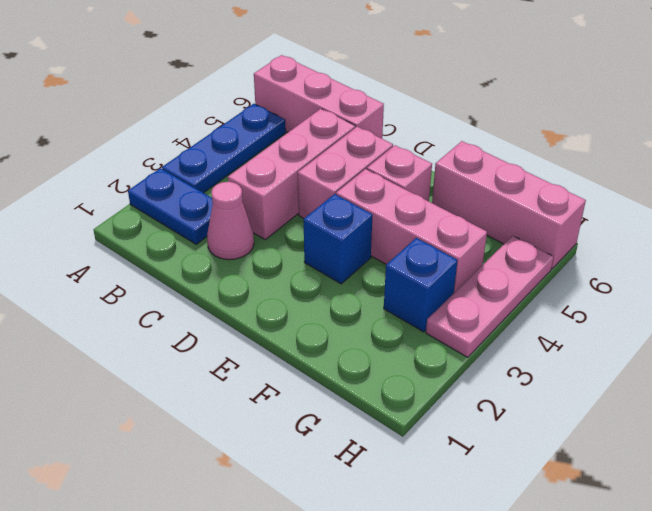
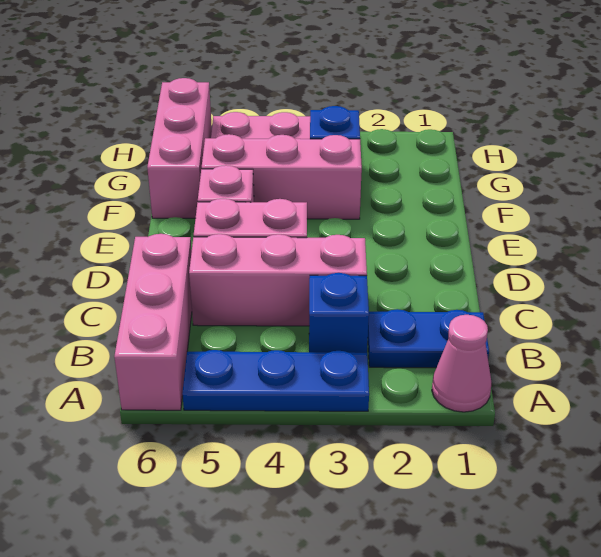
blue 1x2 plate [128,168,213,244] -> blue 1x2 plate turned to [368,309,489,368]
pink 1x1 cone [207,182,254,260] -> pink 1x1 cone moved to [432,315,491,412]
blue 1x1 brick [304,194,372,284] -> blue 1x1 brick moved to [309,273,369,353]
pink 1x3 brick [336,169,487,293] -> pink 1x3 brick turned to [202,134,362,219]

